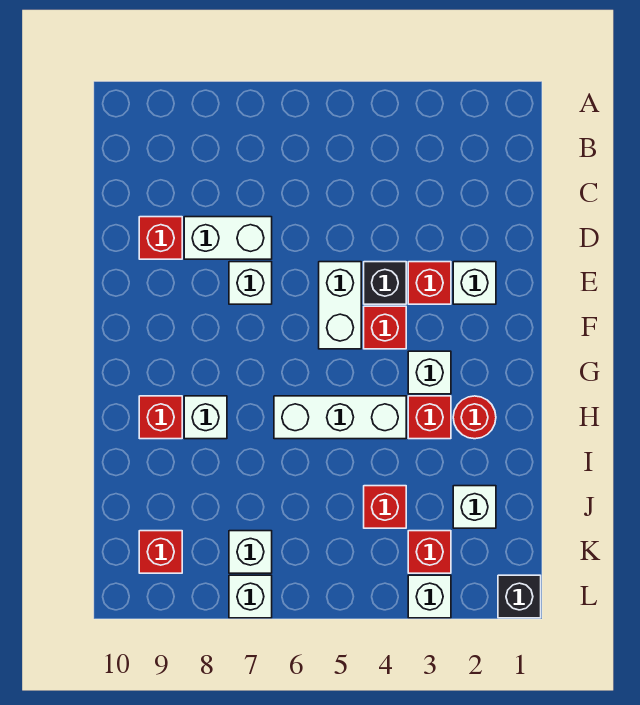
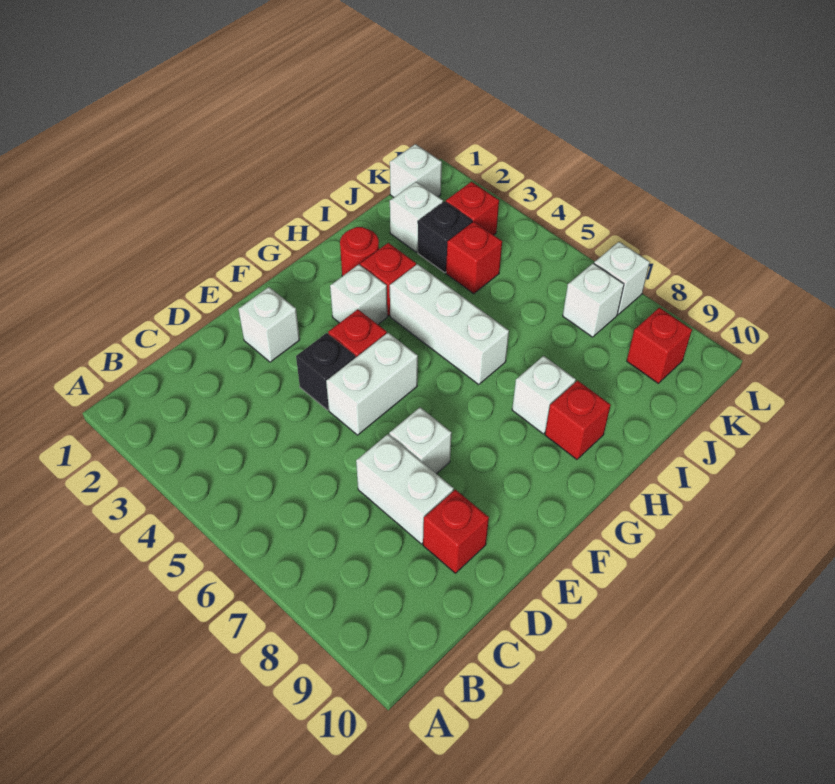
red 1x1 brick [408,262,451,304] -> none
black 1x1 brick [498,575,541,618] -> black 1x1 brick moved to [418,201,472,273]
white 1x1 brick [408,575,451,618] -> white 1x1 brick moved to [390,144,442,197]

